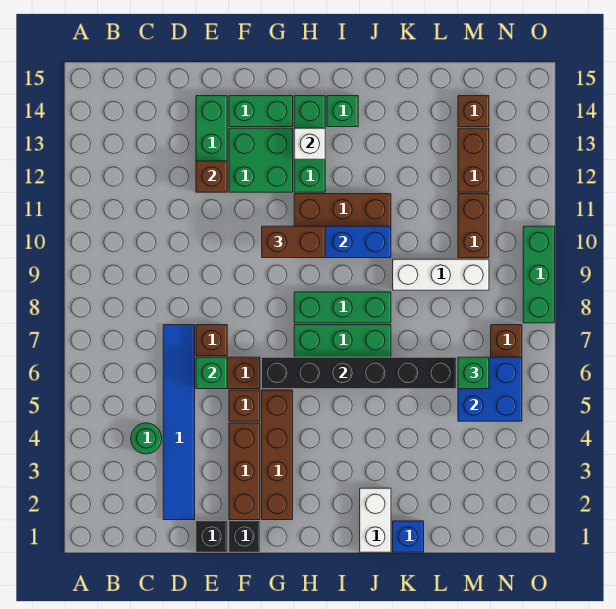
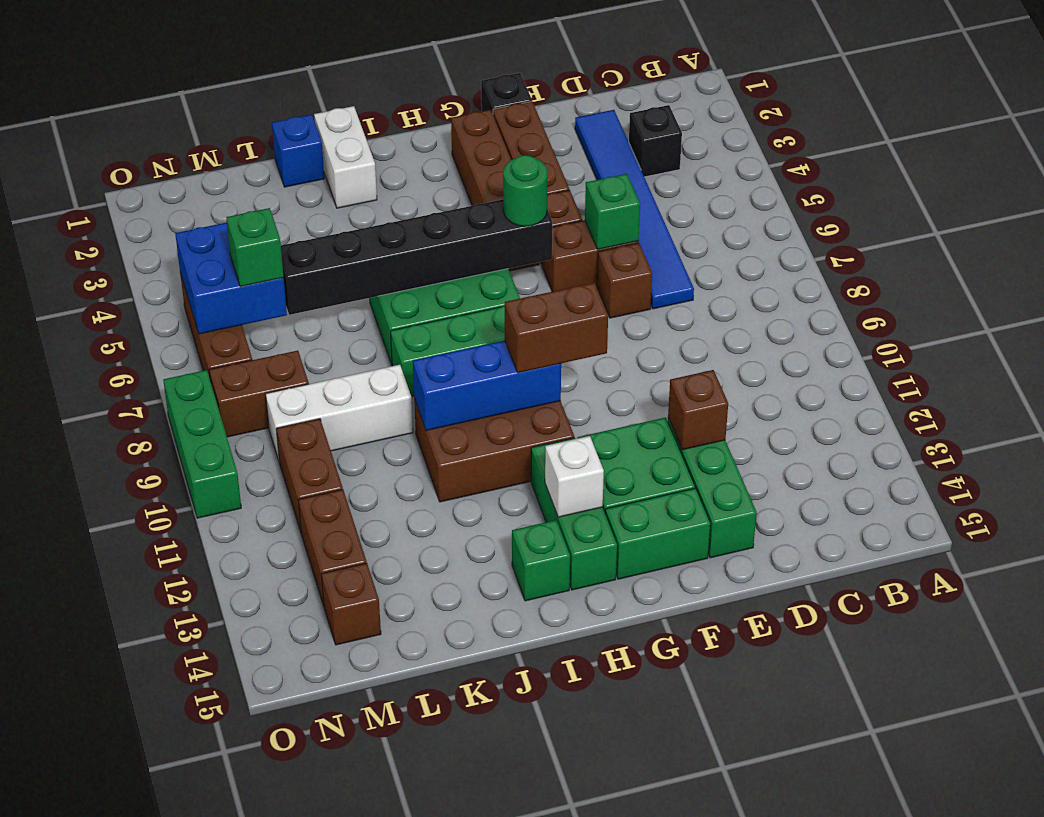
green 1x1 round brick [131,423,162,454] -> green 1x1 round brick moved to [503,155,547,226]
black 1x1 brick [196,521,227,552] -> black 1x1 brick moved to [629,105,682,177]
none -> brown 1x2 brick [209,351,309,437]

